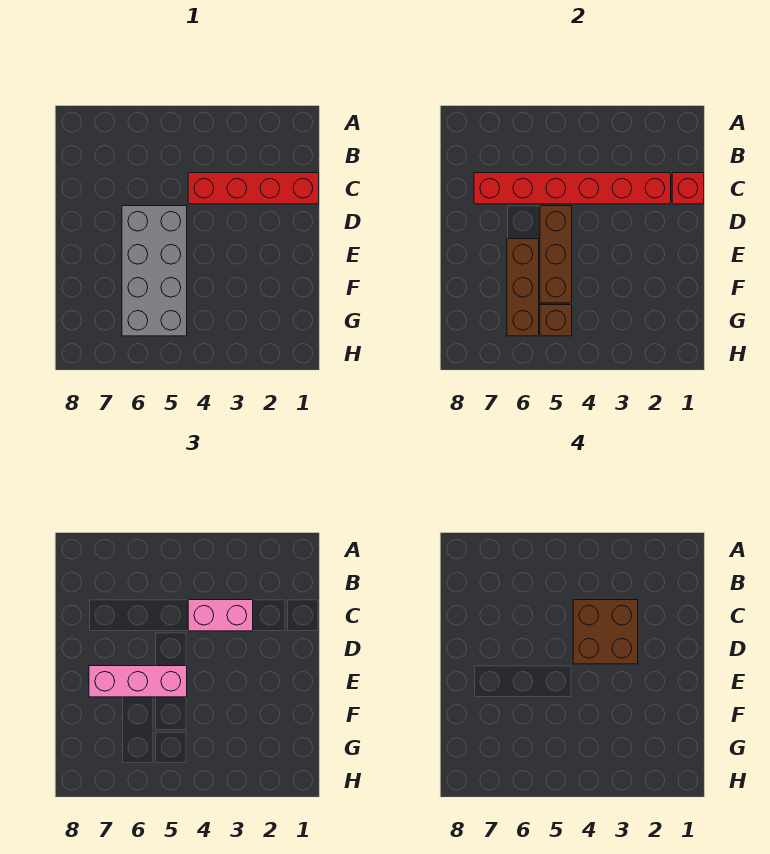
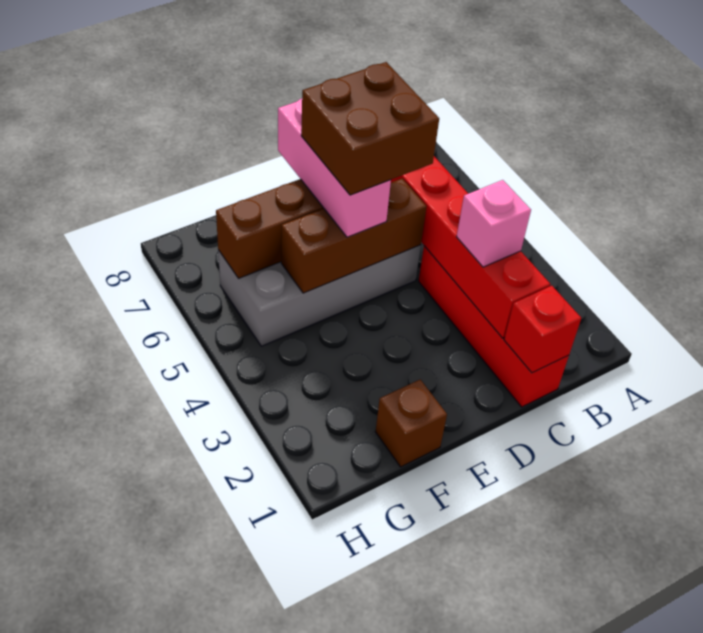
pink 1x2 brick [188,600,253,631] -> pink 1x1 brick [457,180,531,267]
brown 2x2 brick [573,600,638,664] -> brown 2x2 brick moved to [301,62,439,195]
brown 1x1 brick [540,305,572,336] -> brown 1x1 brick moved to [376,380,447,467]

